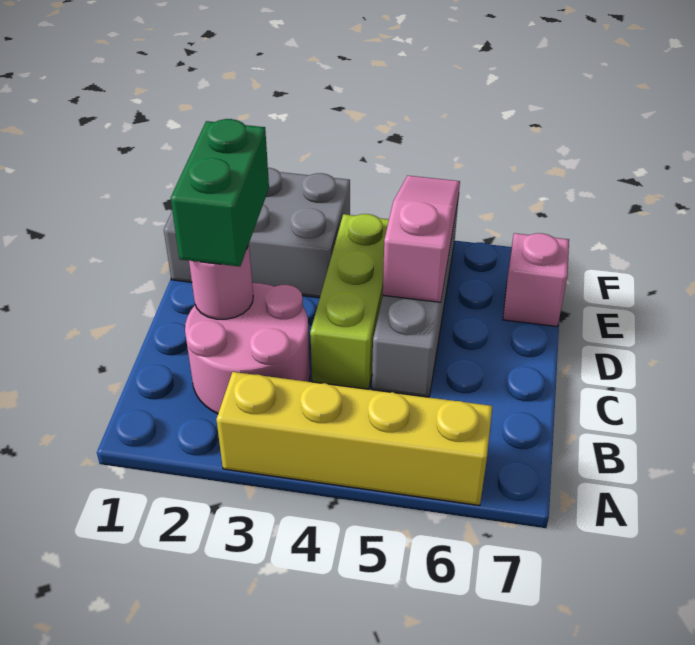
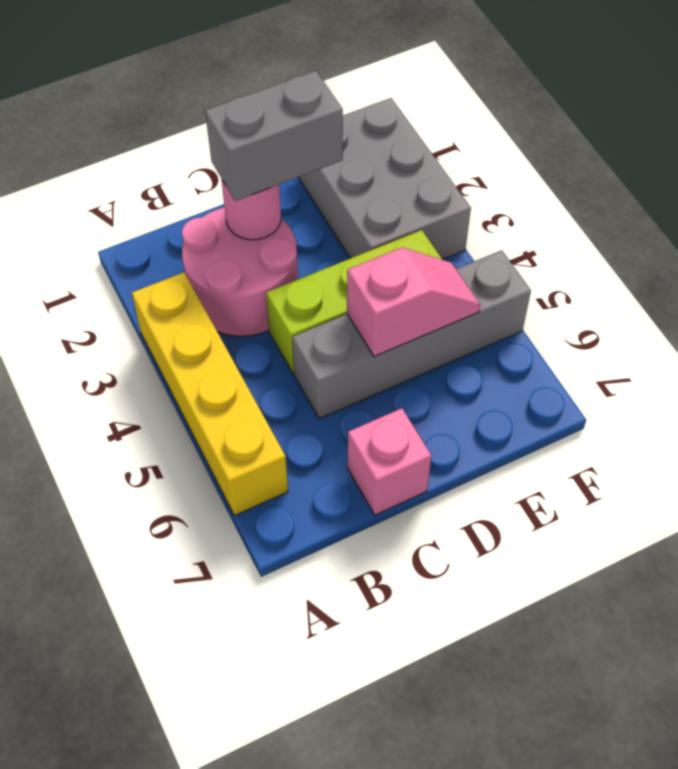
green 1x2 brick [171,119,269,267] -> grey 1x2 brick [205,71,343,201]
pink 1x3 slope [383,176,460,302] -> pink 1x2 slope [347,247,480,357]
pink 1x1 brick [503,233,569,326] -> pink 1x1 brick moved to [348,408,431,515]

